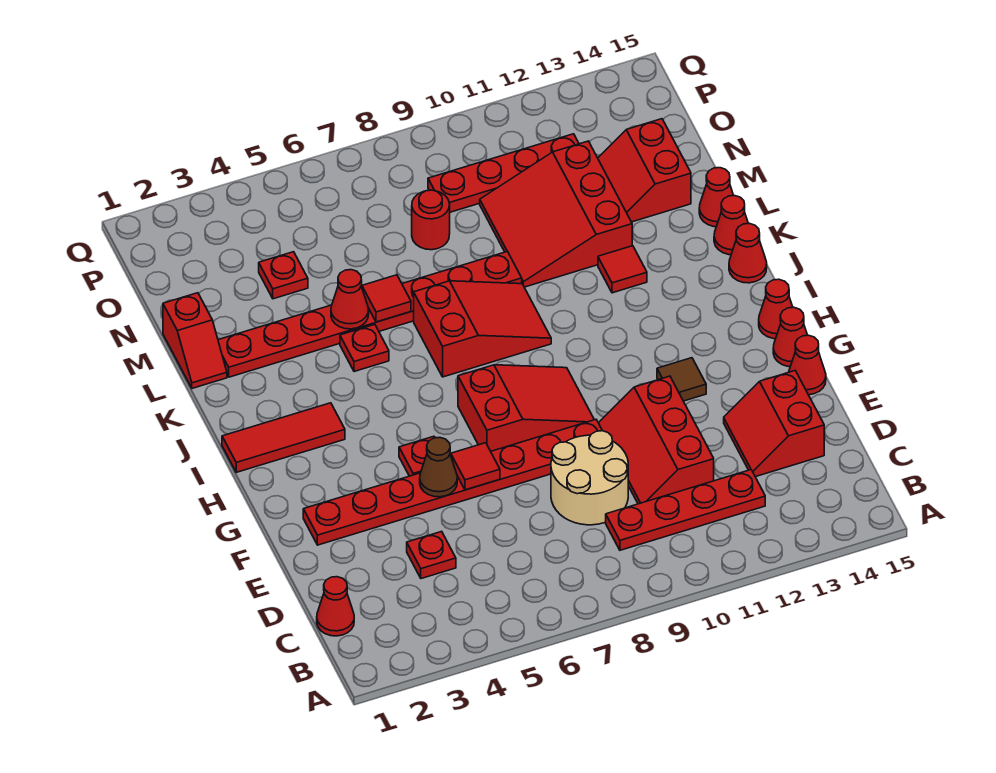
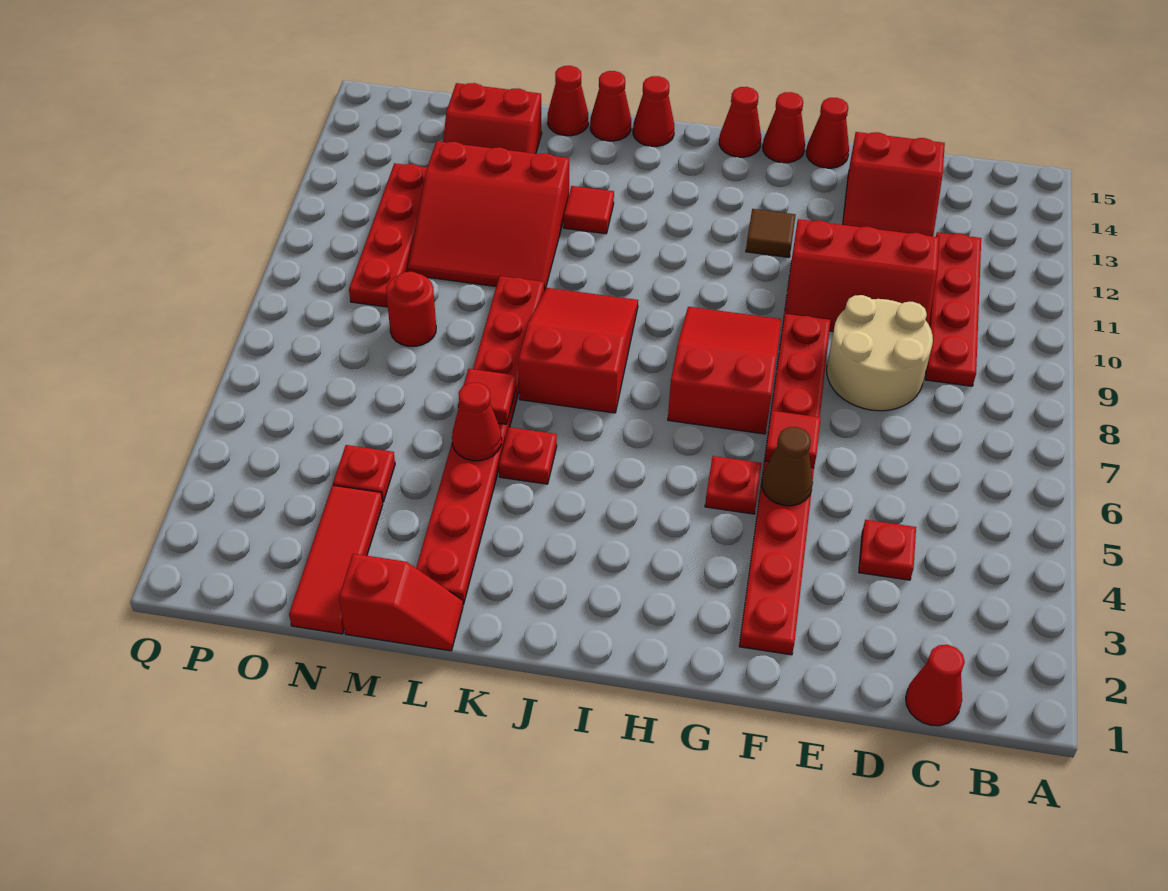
red 1x3 tile [222,403,345,472] -> red 1x3 tile moved to [289,485,383,634]

